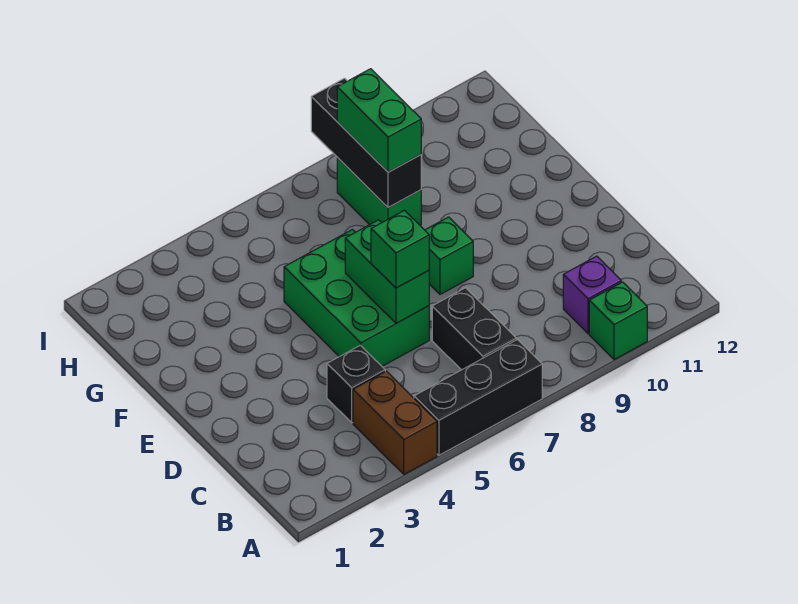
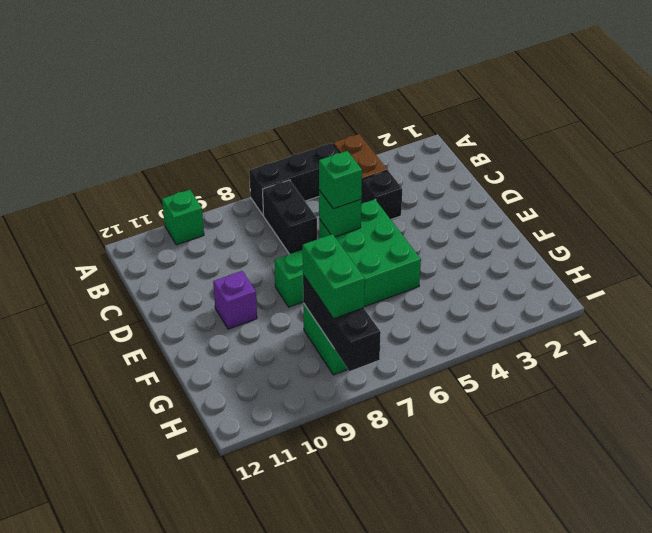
purple 1x1 brick [563,256,621,334] -> purple 1x1 brick moved to [213,271,257,329]
green 1x2 brick [345,220,429,323] -> green 1x1 brick [319,190,361,237]

